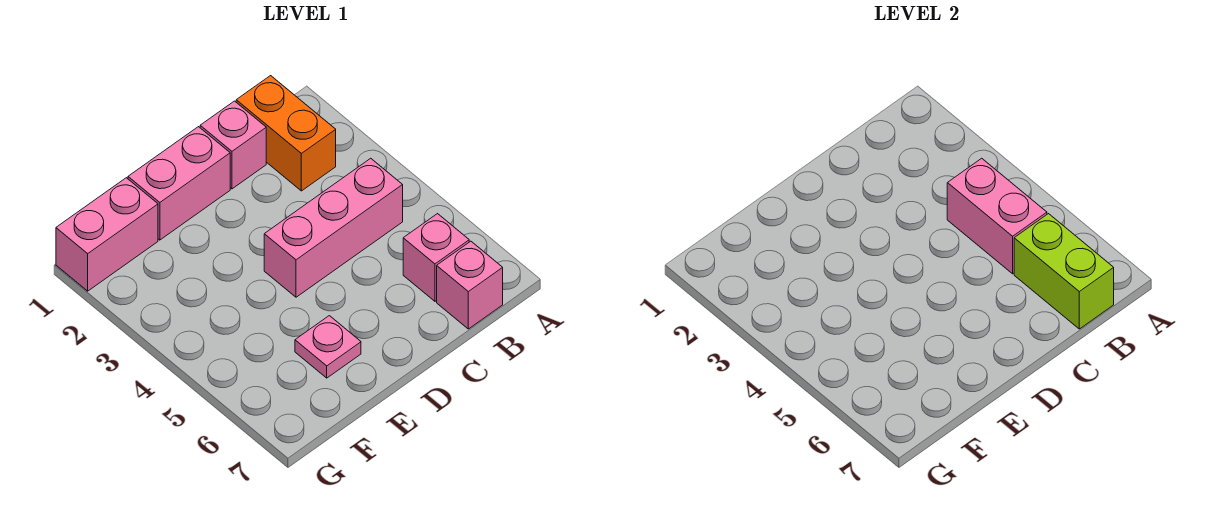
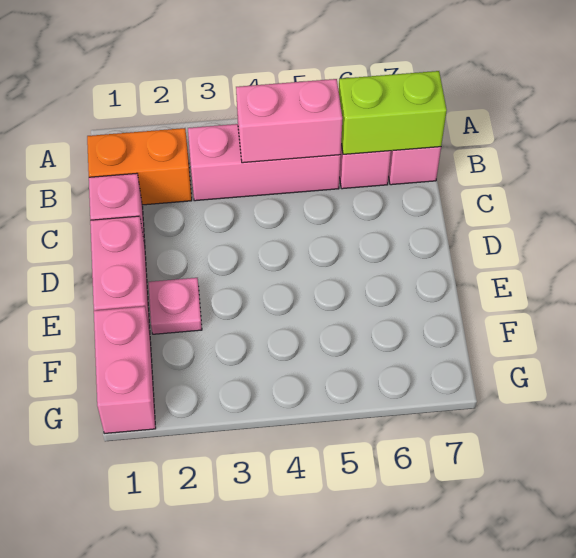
pink 1x3 brick [264,158,403,297] -> pink 1x3 brick turned to [188,124,341,201]
pink 1x1 plate [295,316,361,378] -> pink 1x1 plate moved to [148,278,202,334]

